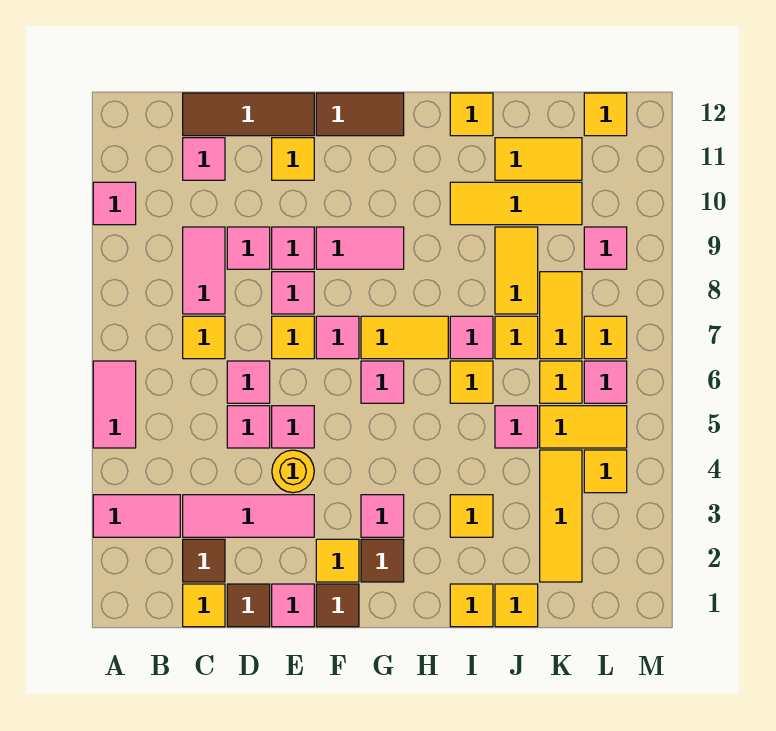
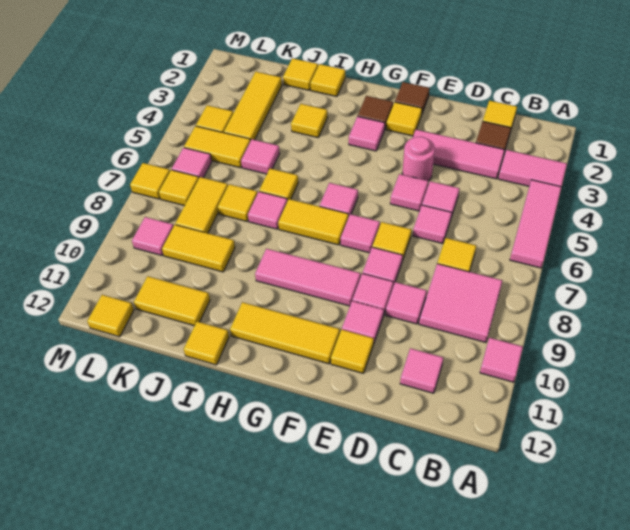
pink 1x2 tile [93,361,136,448] -> pink 1x3 tile [510,180,561,268]
pink 1x2 tile [183,227,225,314] -> pink 2x2 tile [419,264,502,342]
brown 1x3 tile [183,93,314,136] -> none
brown 1x1 tile [227,584,270,627] -> none
pink 1x1 tile [272,584,314,627] -> pink 1x1 tile moved to [342,301,384,342]
yellow 1x1 round brick [272,450,314,493] -> pink 1x1 round brick [402,137,435,181]
pink 1x2 tile [316,227,404,269] -> pink 1x3 tile [255,249,361,306]
brown 1x2 tile [316,93,404,136] -> none
yellow 1x3 tile [450,182,582,225] -> yellow 1x3 tile moved to [230,302,340,364]
yellow 1x2 tile [495,227,538,314] -> yellow 1x2 tile turned to [162,225,235,272]
yellow 1x1 tile [540,361,582,403] -> yellow 1x1 tile moved to [130,163,170,199]

